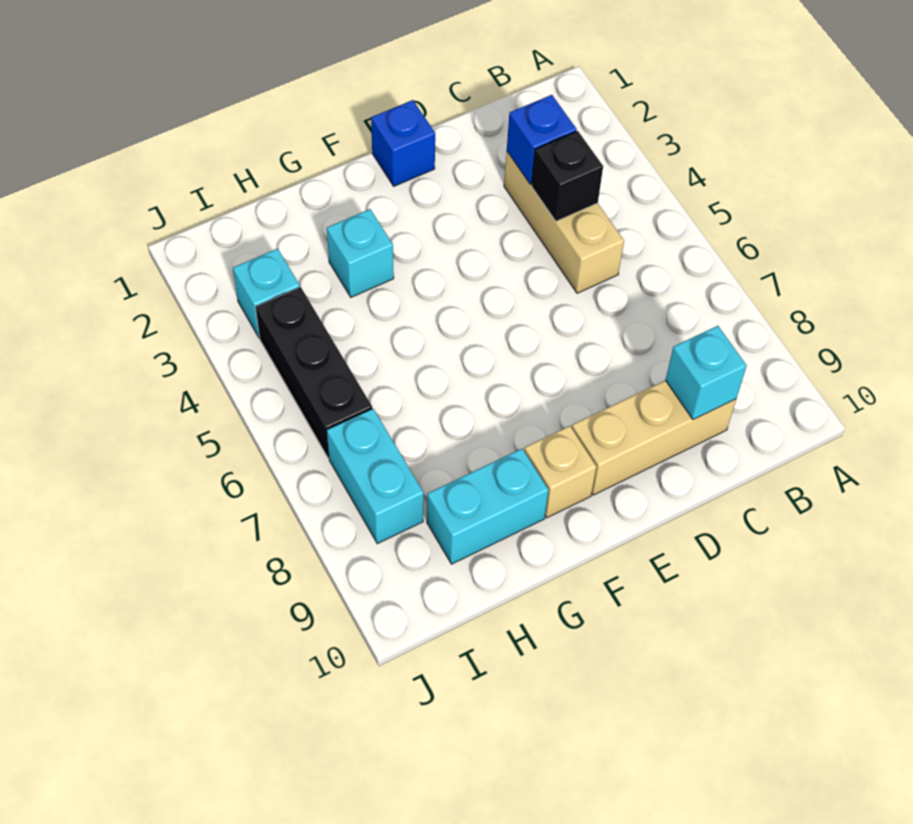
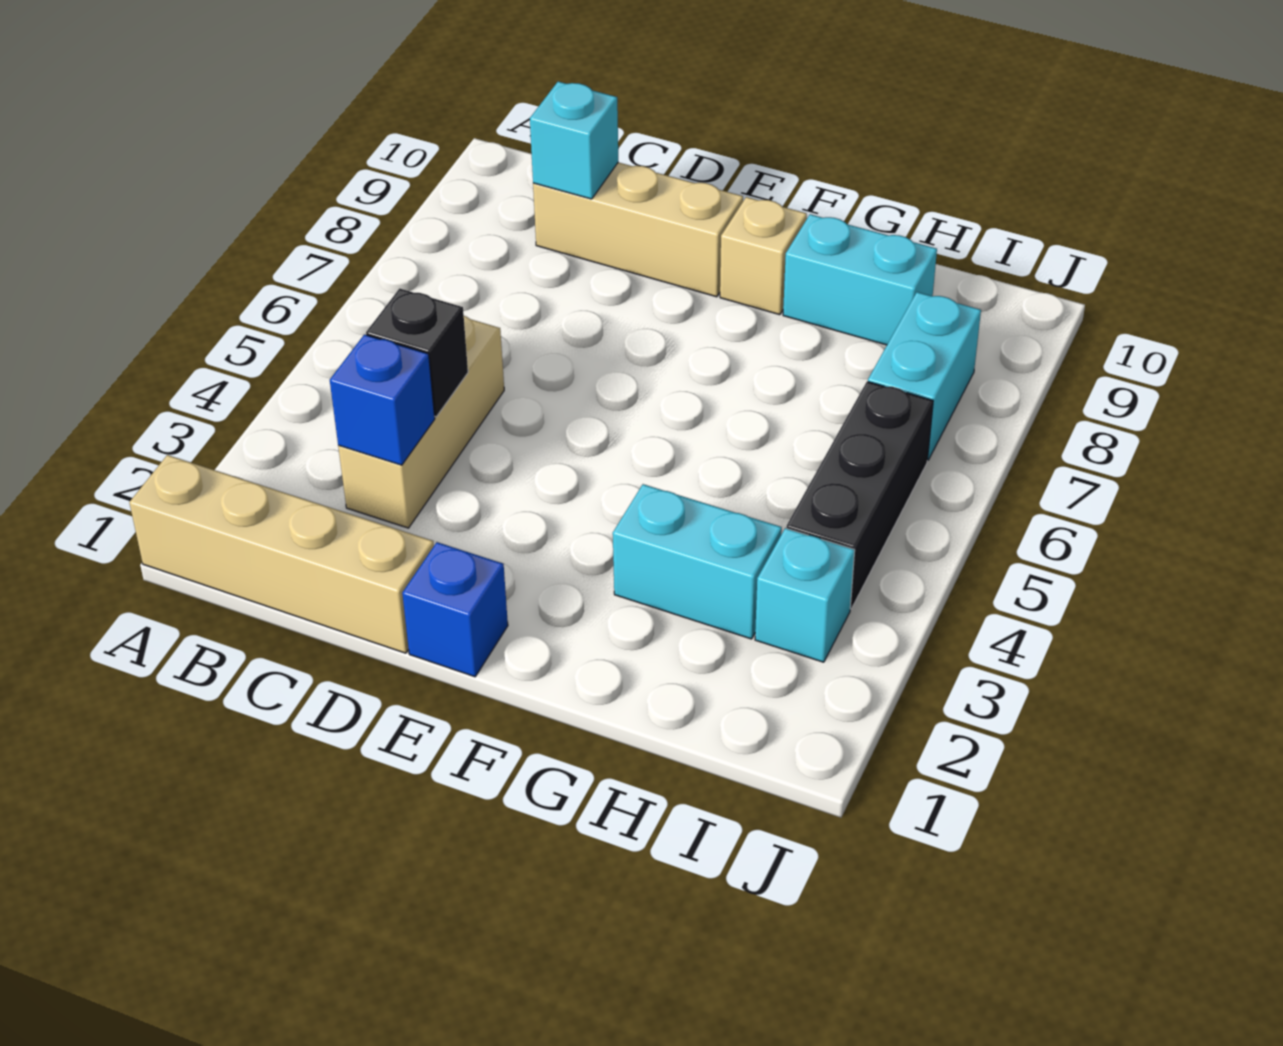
none -> tan 1x4 brick [129,455,434,653]
cyan 1x1 brick [327,209,394,297] -> cyan 1x2 brick [613,484,782,639]

